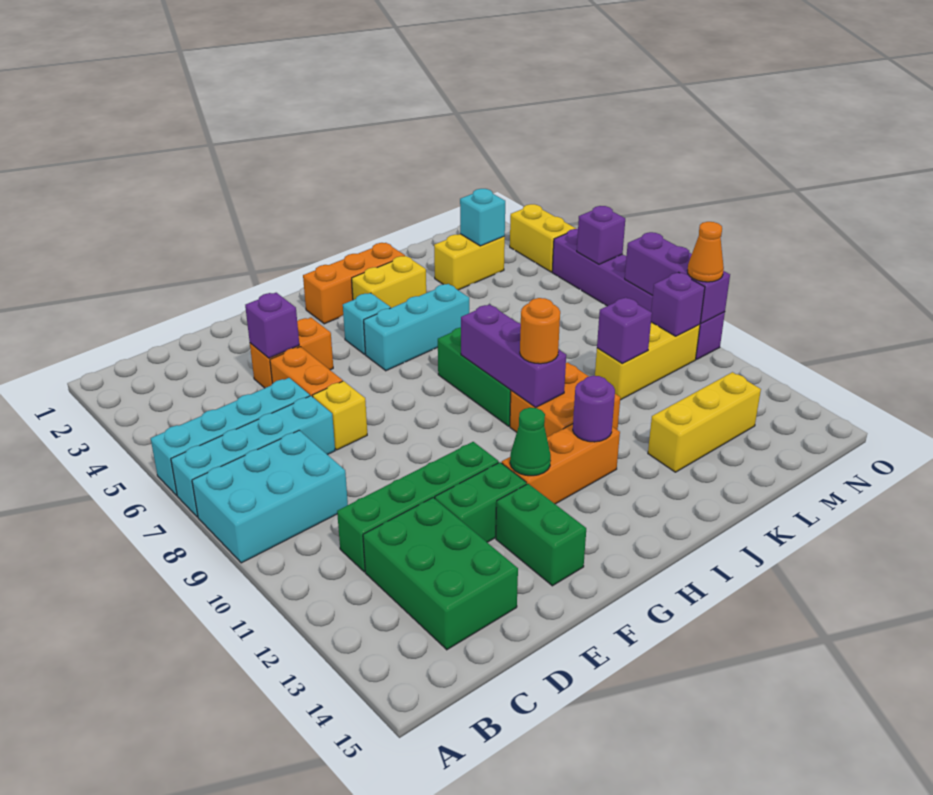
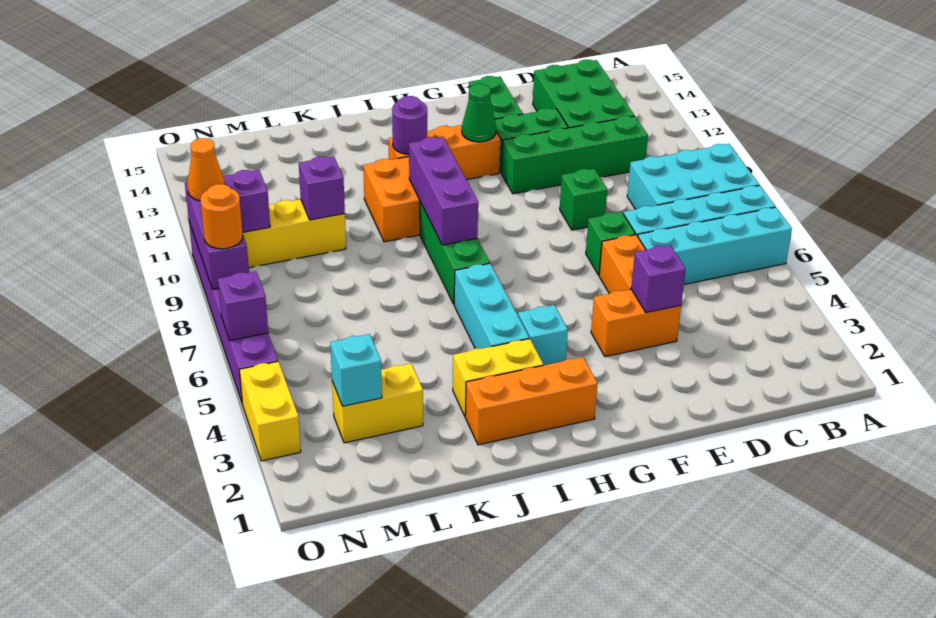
yellow 1x1 brick [313,381,367,450] -> green 1x1 brick [586,212,636,275]
none -> green 1x1 brick [560,169,607,230]
cyan 1x3 brick [364,284,469,371] -> cyan 1x3 brick turned to [454,263,529,349]
orange 1x1 round brick [520,298,560,364] -> orange 1x1 round brick moved to [200,184,243,249]
yellow 1x3 brick [648,372,761,472] -> none

